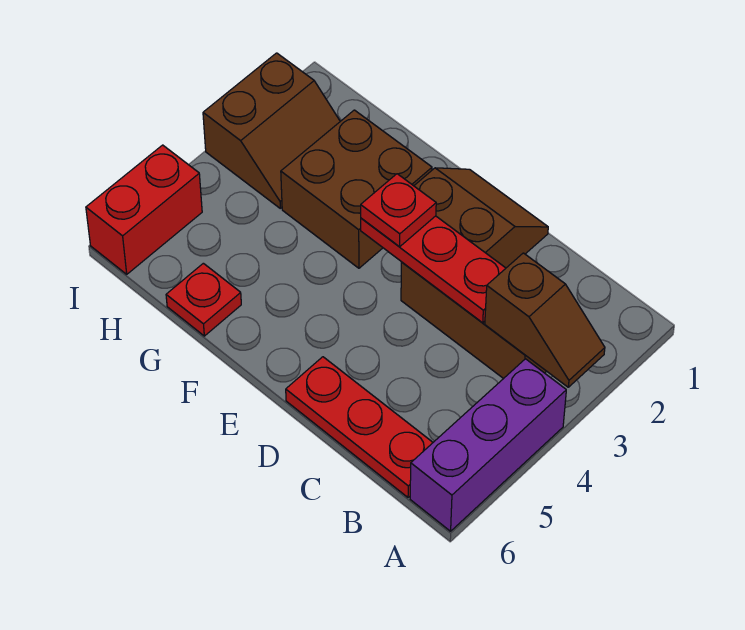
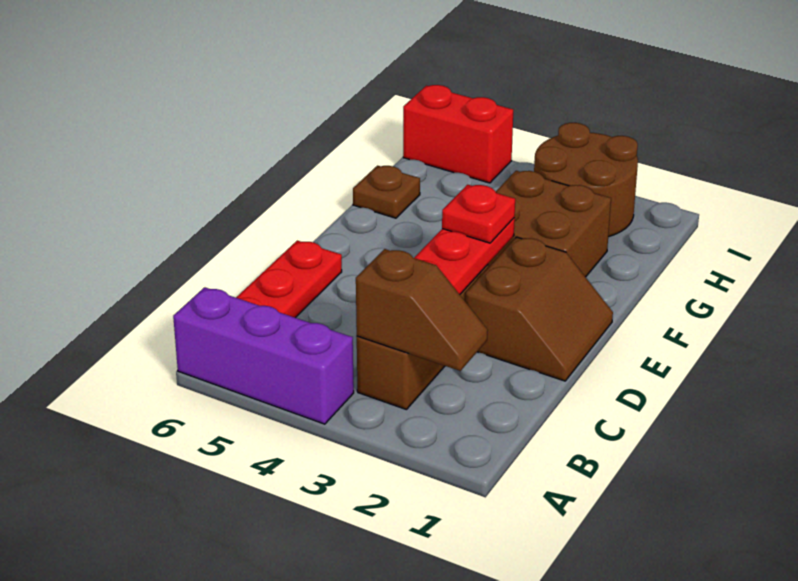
brown 1x2 slope [485,253,605,387] -> brown 1x2 slope turned to [356,249,488,371]
red 1x1 plate [166,263,241,336] -> brown 1x1 plate [353,166,420,218]
brown 2x2 slope [203,53,340,208] -> brown 2x2 round brick [534,123,638,237]

